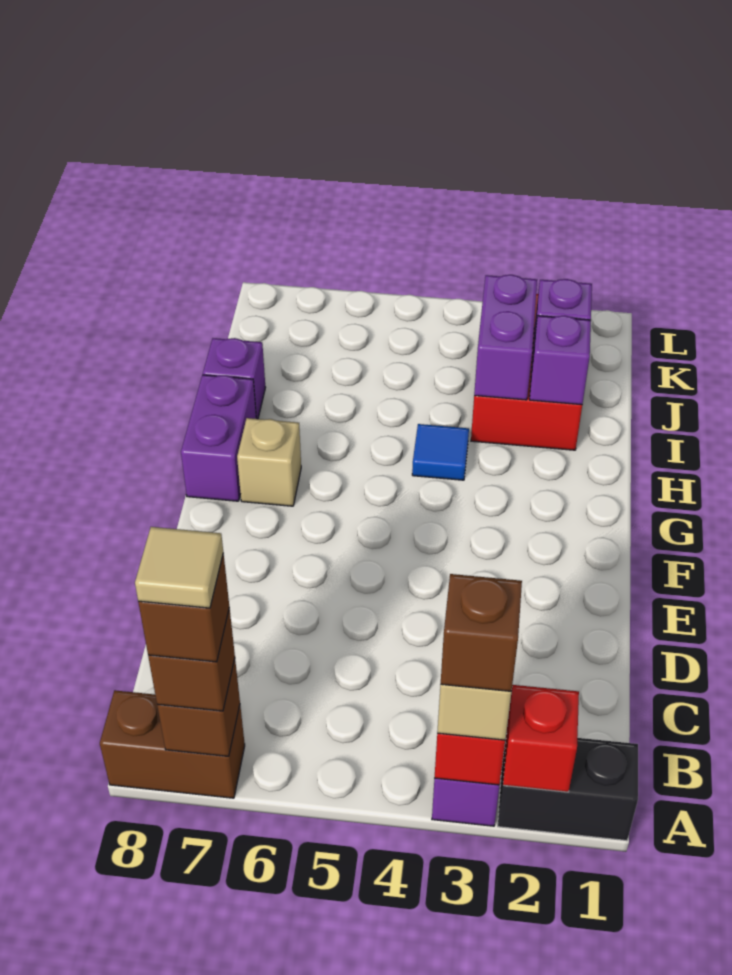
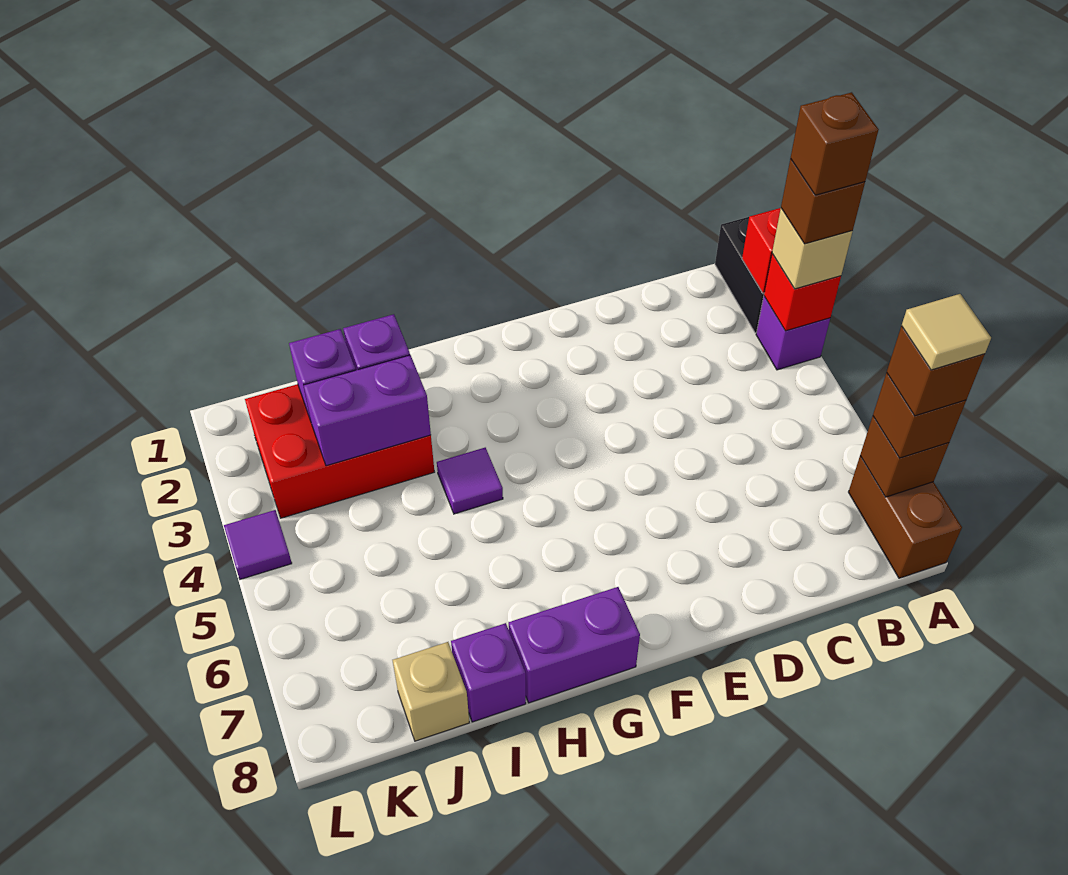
none -> brown 1x1 brick [791,92,879,195]
tan 1x1 brick [237,418,301,506] -> tan 1x1 brick moved to [393,642,469,741]
blue 1x1 tile [412,424,469,480] -> purple 1x1 tile [437,448,503,514]
none -> purple 1x1 tile [224,510,292,579]

